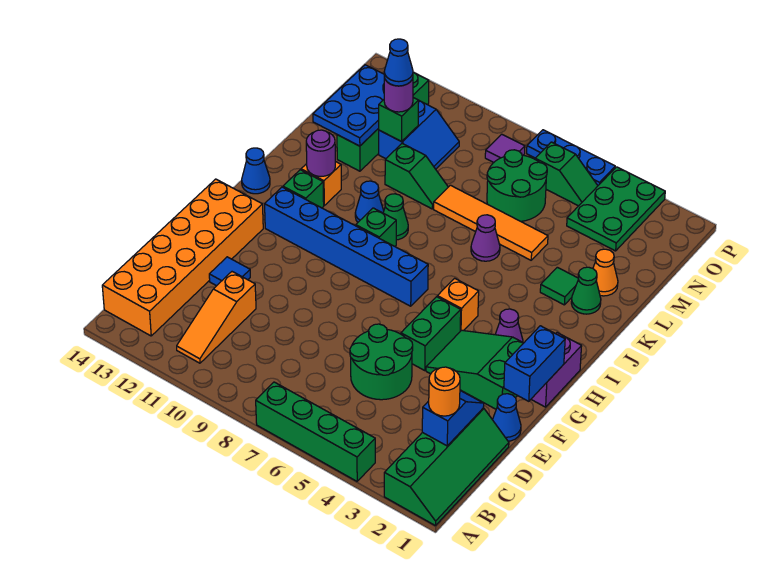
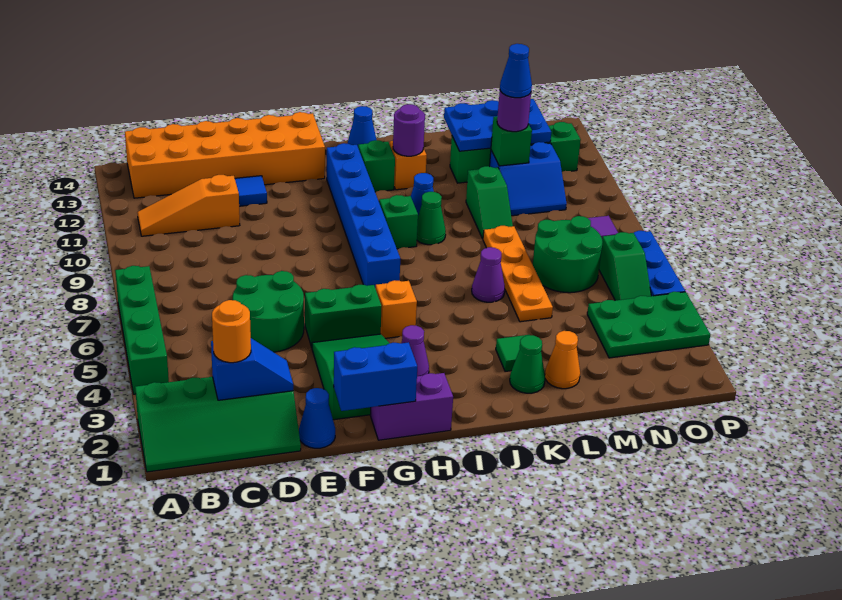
orange 1x4 tile [434,185,548,260] -> orange 1x4 plate [483,226,553,322]

